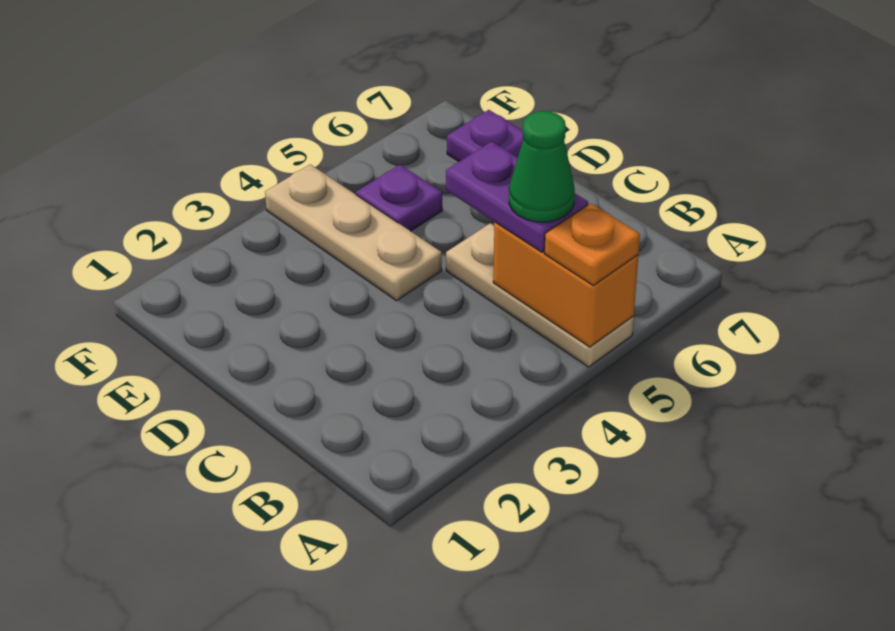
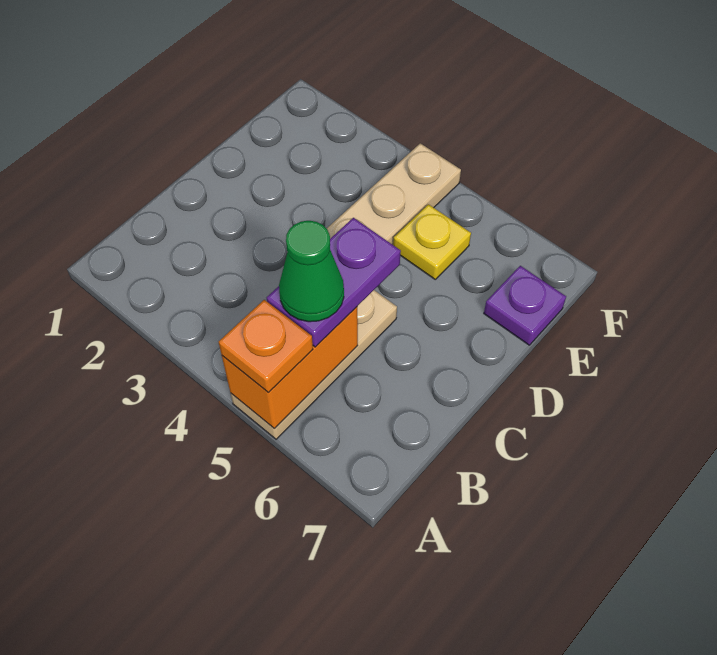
purple 1x1 plate [356,165,442,231] -> yellow 1x1 plate [393,204,471,279]

